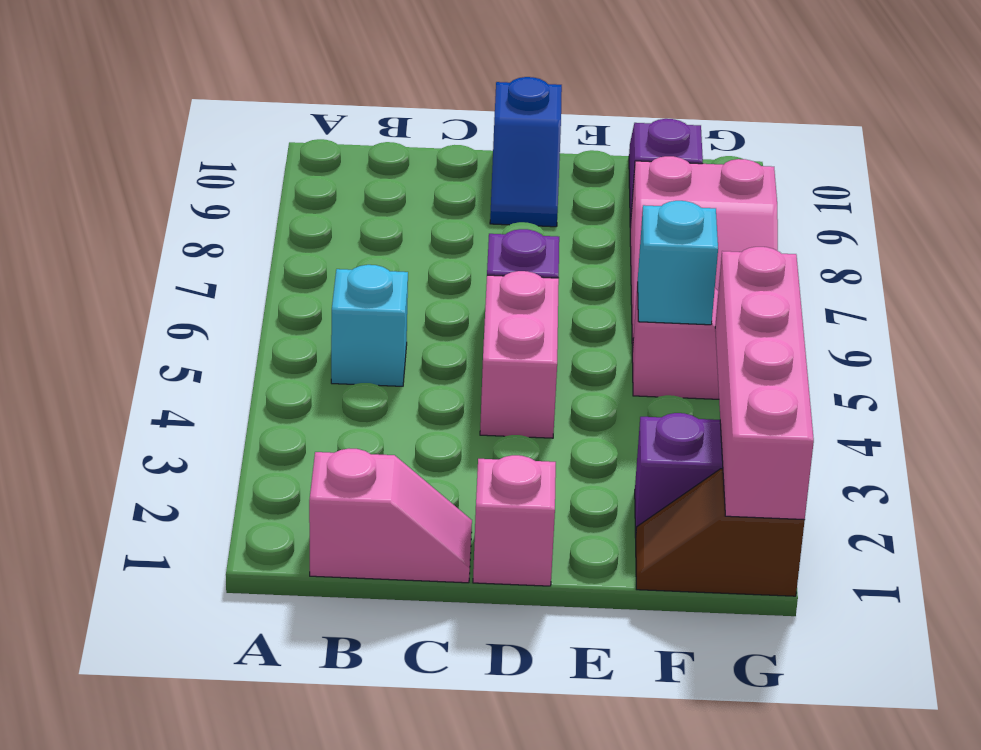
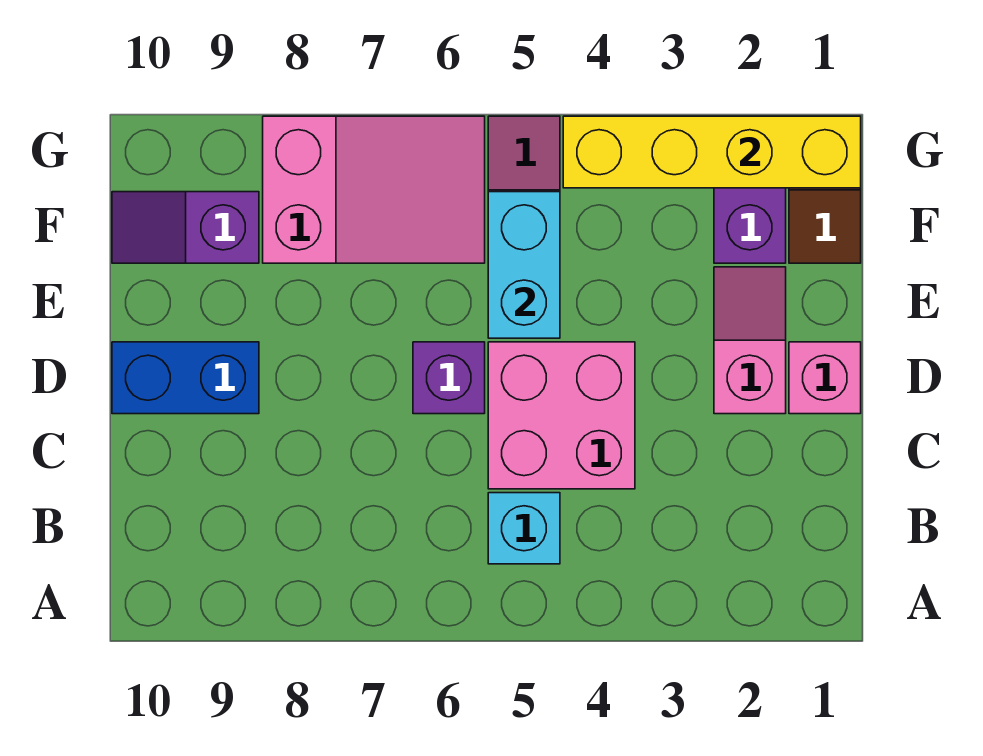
pink 1x2 slope [309,449,472,583] -> pink 1x2 slope moved to [714,267,786,414]
pink 1x2 brick [480,271,559,438] -> pink 2x2 brick [488,342,635,489]
blue 1x2 slope [490,77,562,227] -> blue 1x2 brick [112,342,259,414]
cyan 1x1 brick [638,201,718,325] -> cyan 1x2 brick [488,192,560,338]
pink 1x4 brick [715,247,814,520] -> yellow 1x4 brick [563,116,861,188]

